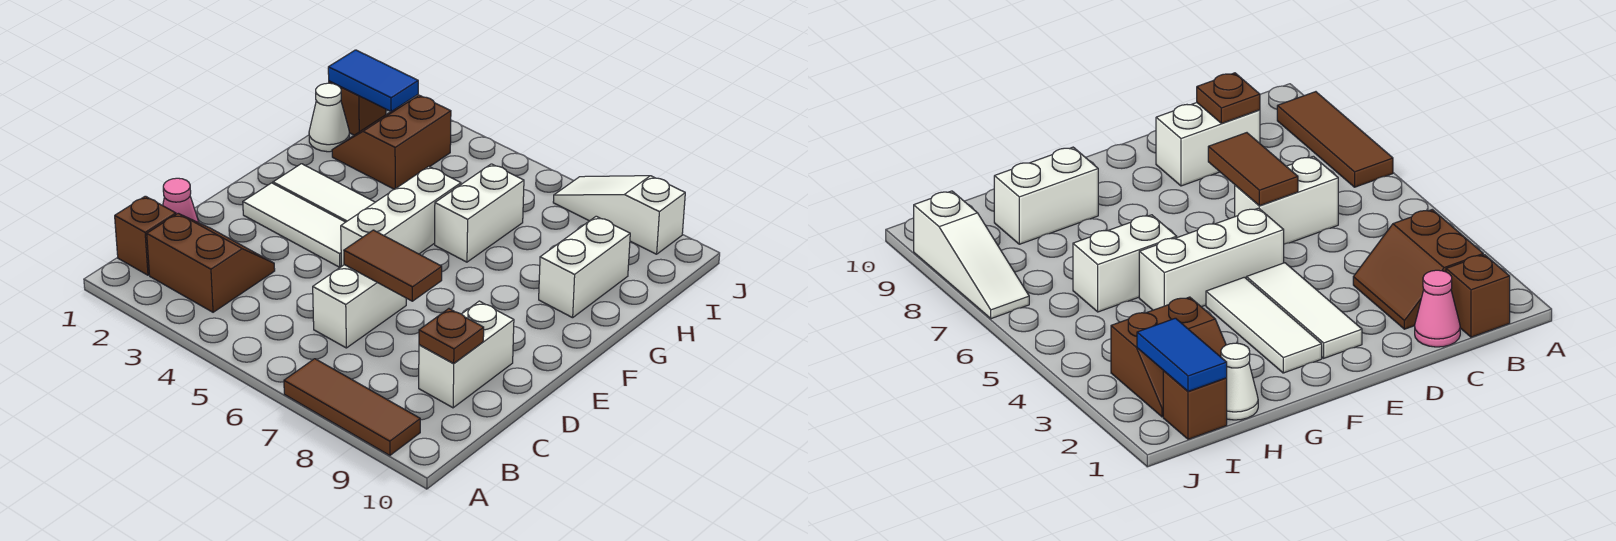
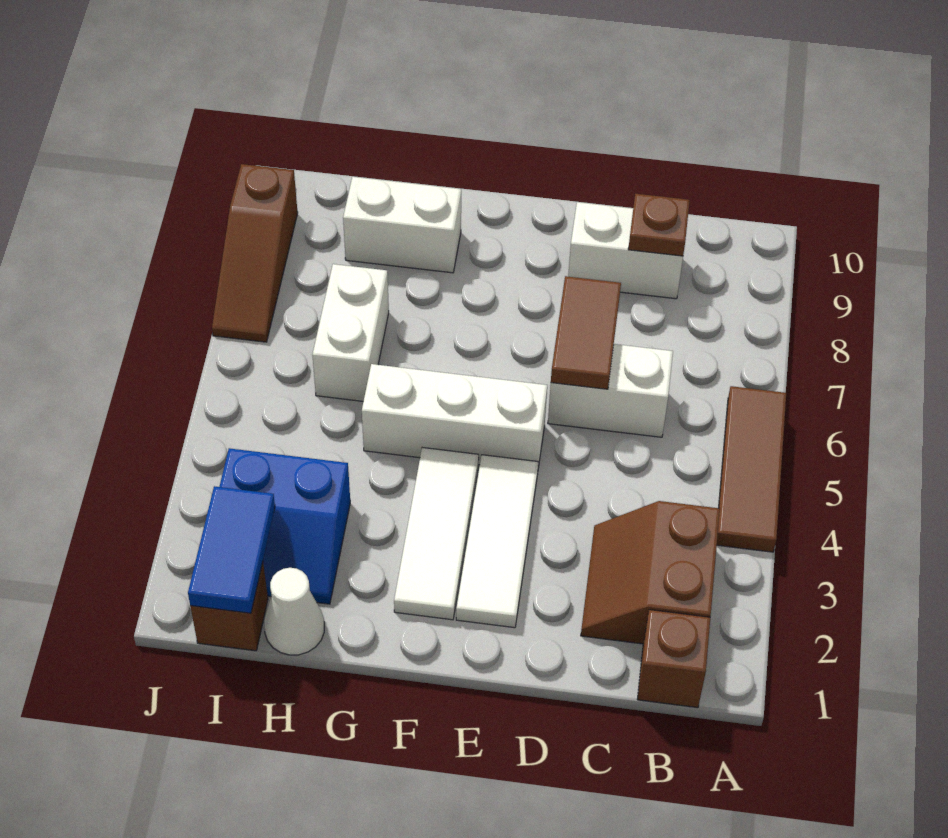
brown 1x3 tile [284,359,420,455] -> brown 1x3 tile moved to [717,386,786,552]
pink 1x1 cone [163,178,199,223] -> none
white 1x2 brick [435,164,524,262] -> white 1x2 brick turned to [312,264,389,401]
brown 2x2 slope [332,95,451,189] -> blue 2x2 slope [219,448,350,604]
white 1x3 slope [553,176,685,254] -> brown 1x3 slope [212,164,298,342]

